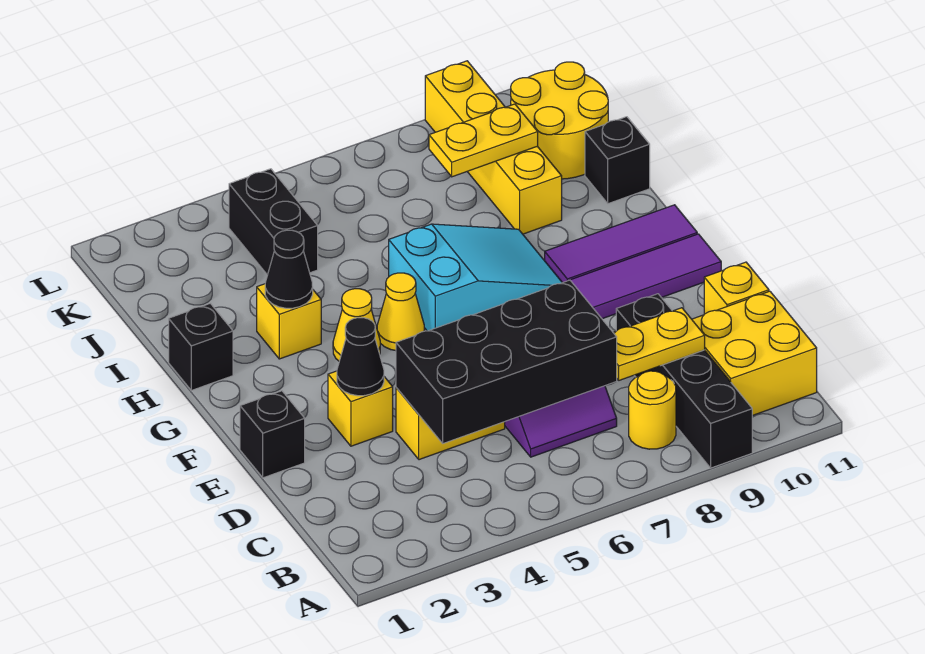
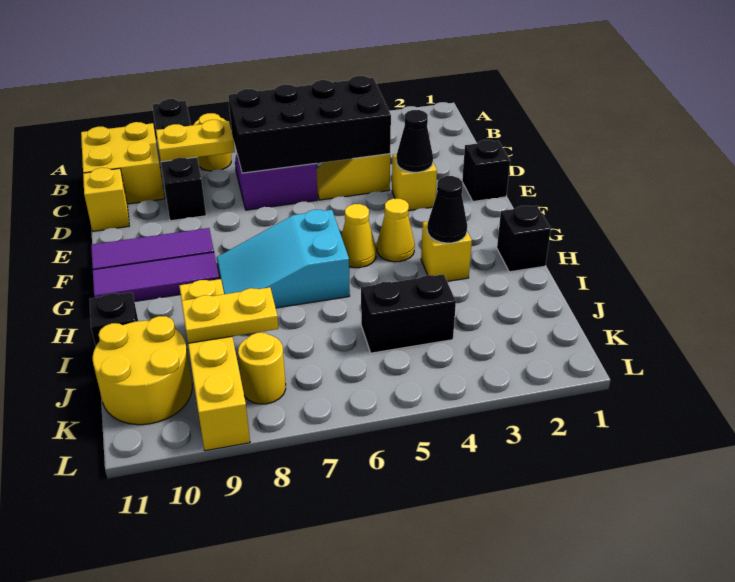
black 1x2 brick [229,169,318,275] -> black 1x2 brick turned to [361,274,456,353]
none -> yellow 1x1 round brick [238,333,286,404]

